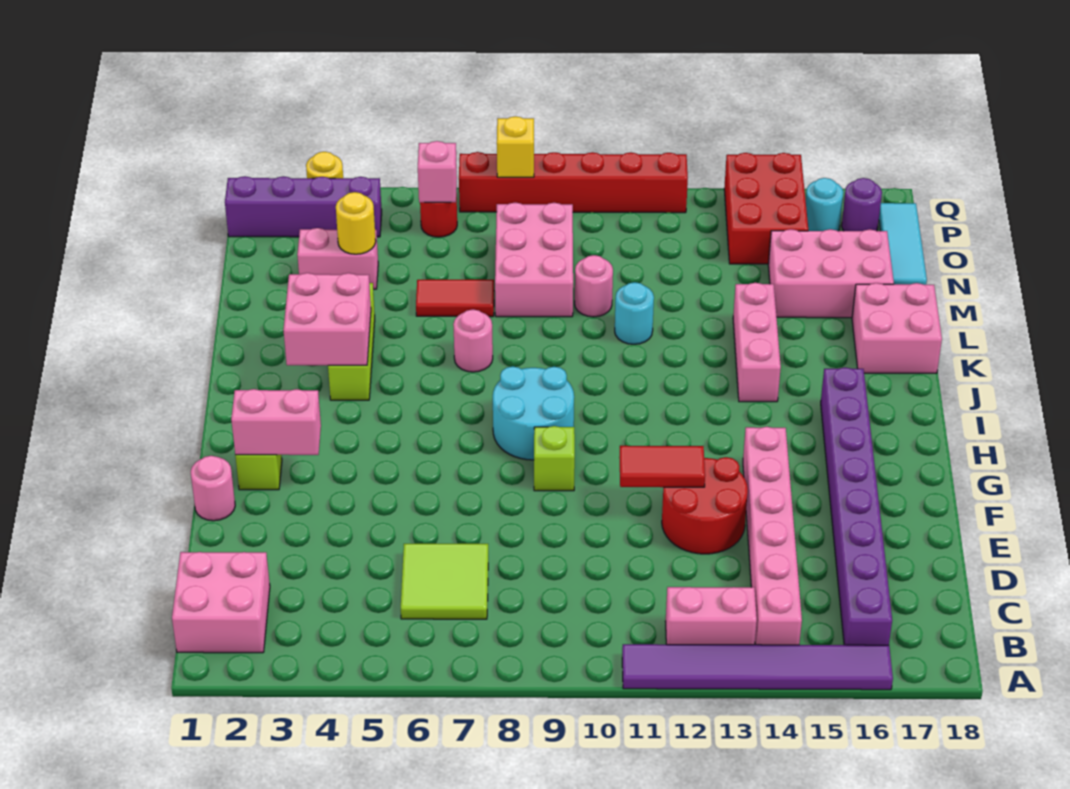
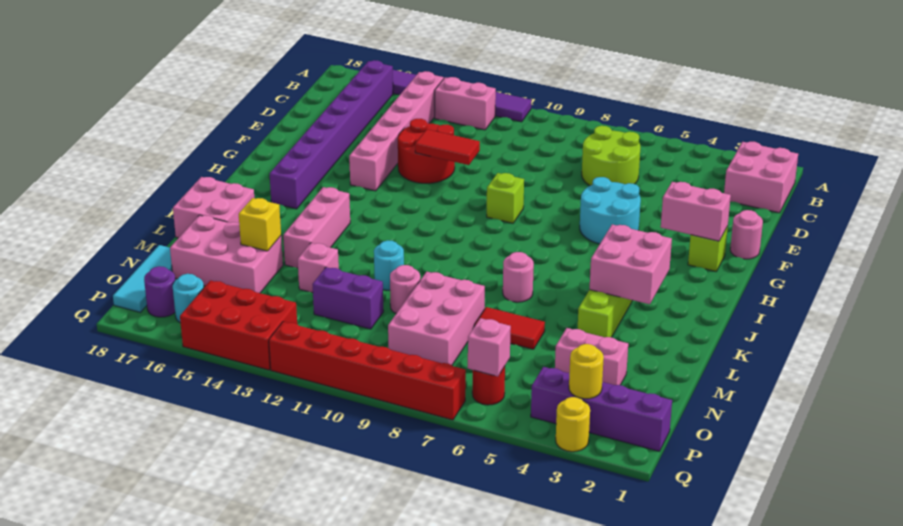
lime 2x2 tile [401,544,488,619] -> lime 2x2 round brick [582,126,640,186]
cyan 2x2 round brick [493,366,574,460] -> cyan 2x2 round brick moved to [580,177,641,244]
none -> pink 1x1 brick [298,243,339,293]
yellow 1x1 round brick [336,192,376,254] -> yellow 1x1 round brick moved to [569,344,604,399]
none -> purple 1x2 brick [312,267,384,329]
red 2x3 brick [724,153,808,264] -> red 2x3 brick turned to [180,280,297,370]
yellow 1x1 brick [497,116,534,177] -> yellow 1x1 brick moved to [239,198,281,251]

